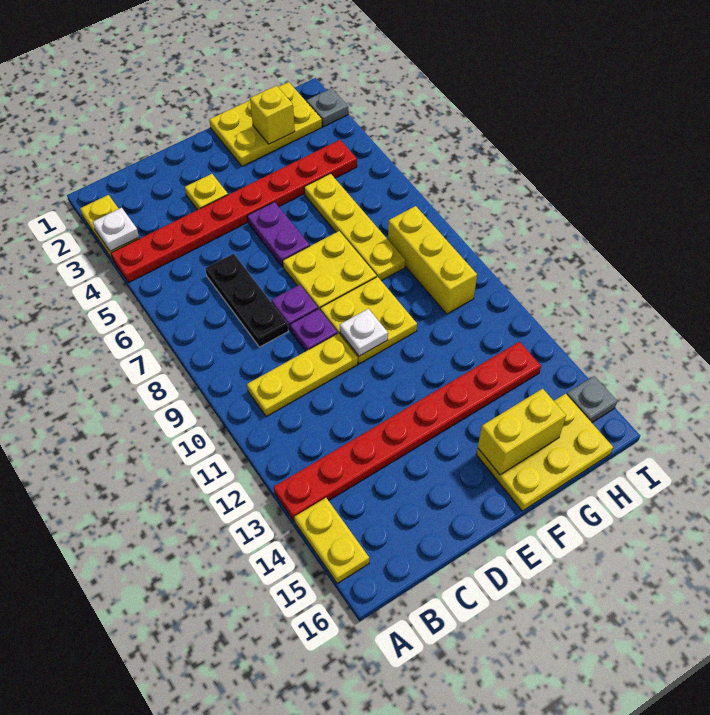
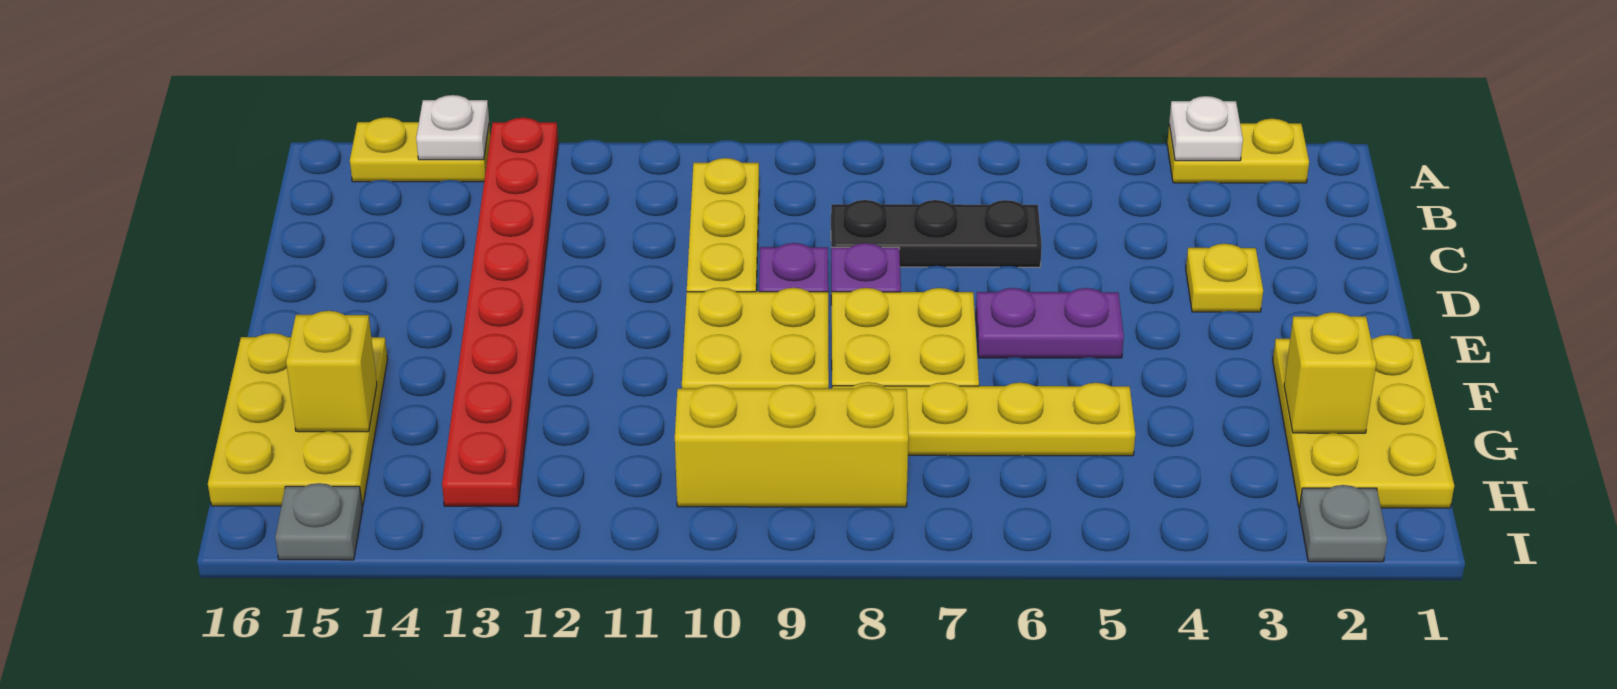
red 1x8 plate [111,140,357,283] -> none
white 1x1 plate [340,309,388,356] -> white 1x1 plate moved to [416,95,489,160]
yellow 1x2 brick [478,389,566,475] -> yellow 1x1 brick [286,311,377,432]

